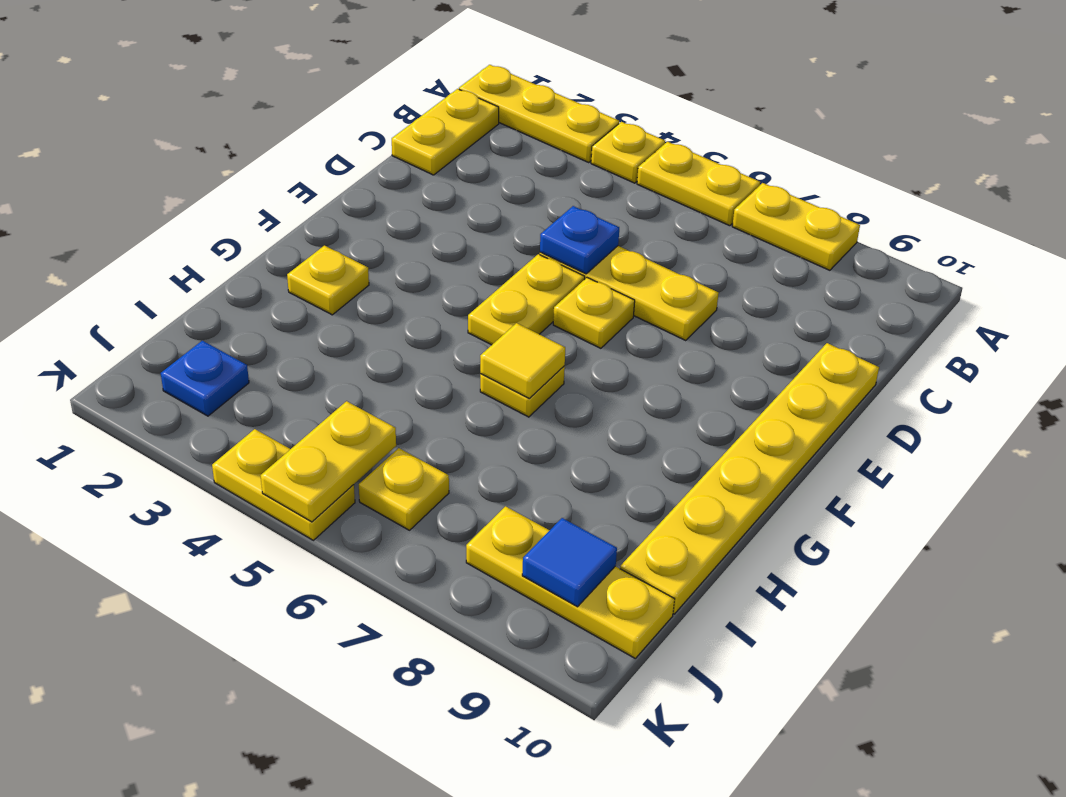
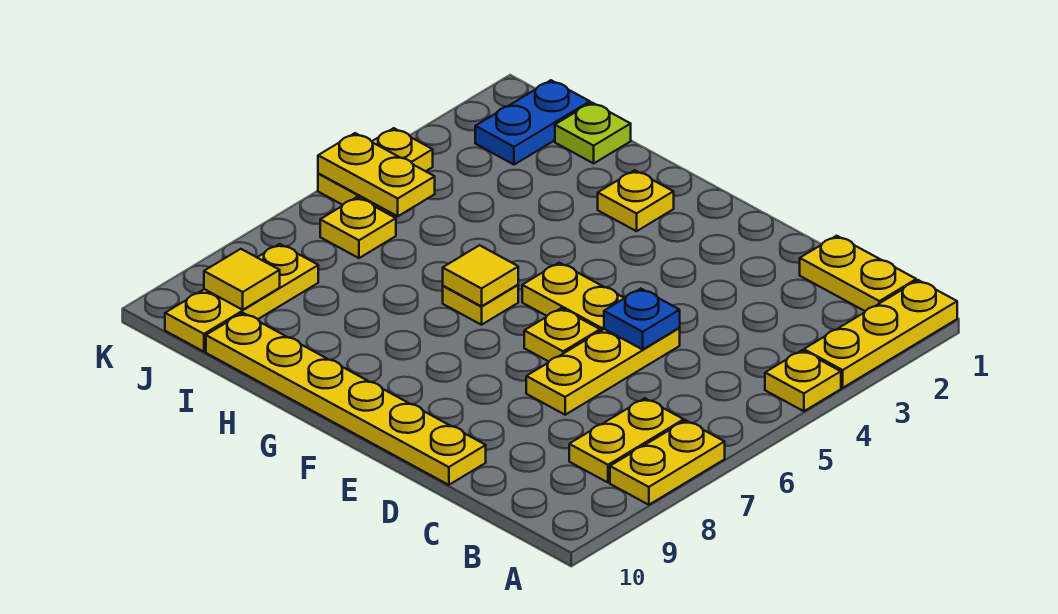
yellow 1x2 plate [637,142,760,226] -> yellow 1x2 plate moved to [569,398,684,483]
none -> lime 1x1 plate [555,103,631,163]
blue 1x1 plate [161,341,249,416] -> blue 1x2 plate [475,80,590,165]
blue 1x1 tile [522,518,617,607] -> yellow 1x1 tile [204,249,280,310]

